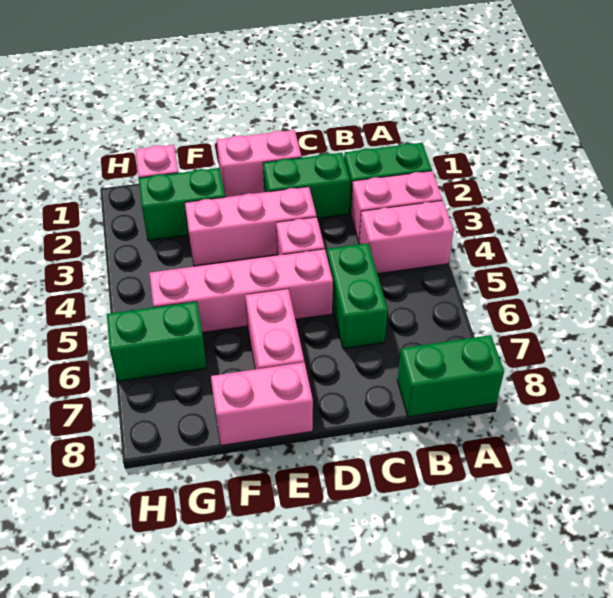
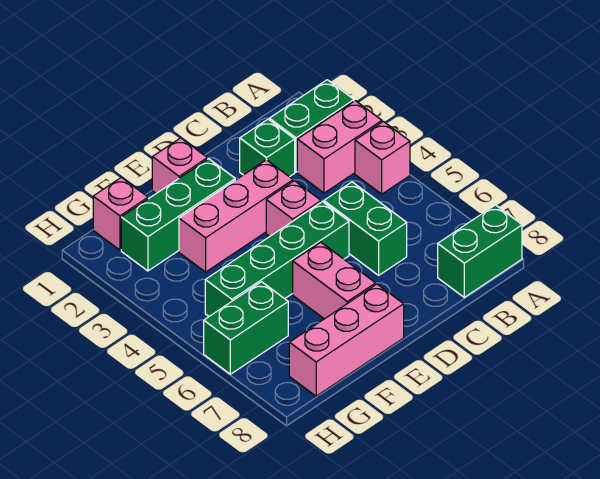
pink 1x2 brick [360,201,454,274] -> pink 1x1 brick [355,121,410,194]
green 1x2 brick [263,153,350,218] -> green 1x1 brick [240,119,295,177]
pink 1x2 brick [217,130,302,197] -> pink 1x1 brick [152,138,207,193]
pink 1x4 brick [149,249,333,333] -> green 1x4 brick [205,202,349,316]
pink 1x2 brick [211,362,313,446] -> pink 1x3 brick [289,284,404,396]
green 1x2 brick [139,168,225,241] -> green 1x3 brick [121,159,235,271]

